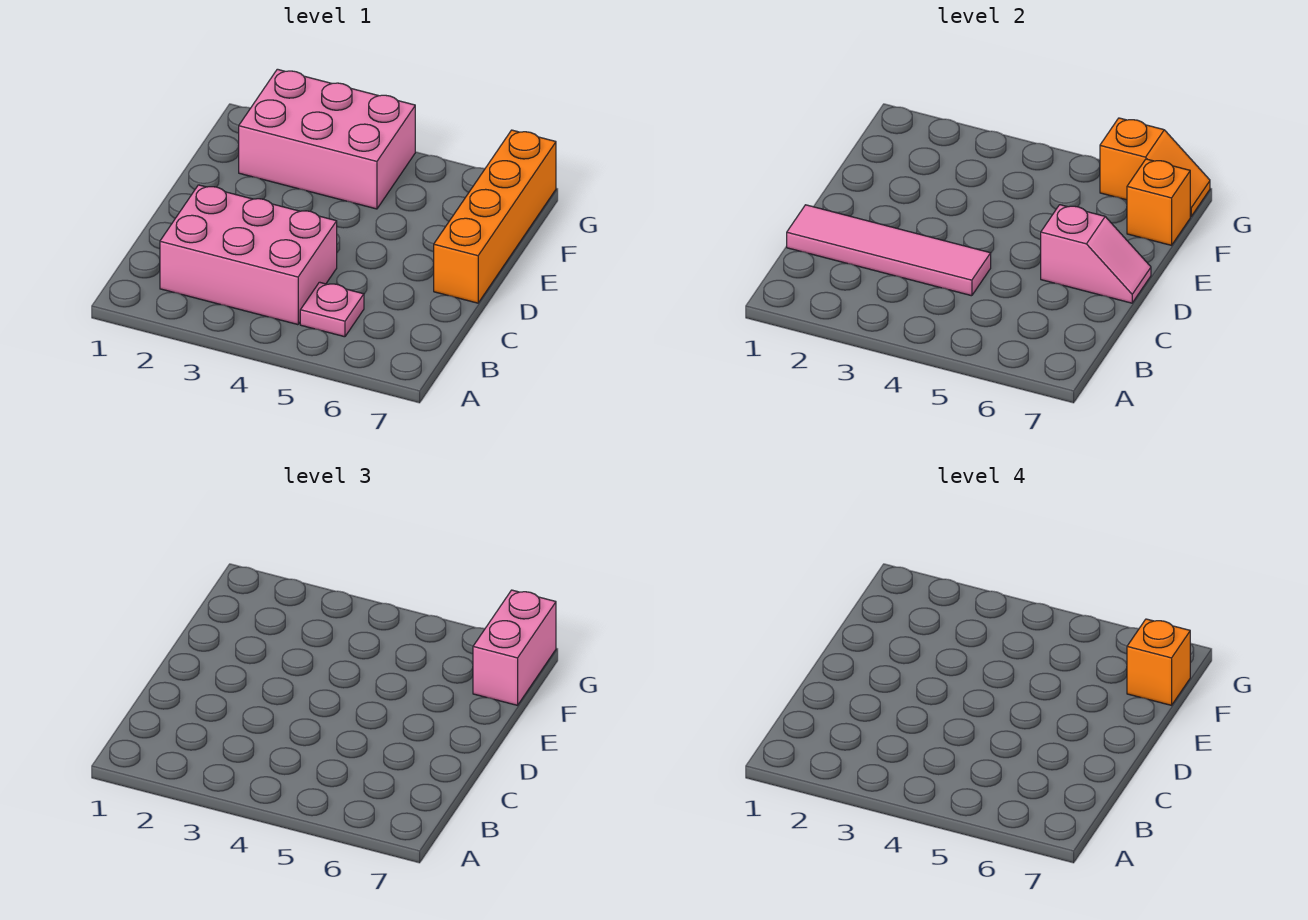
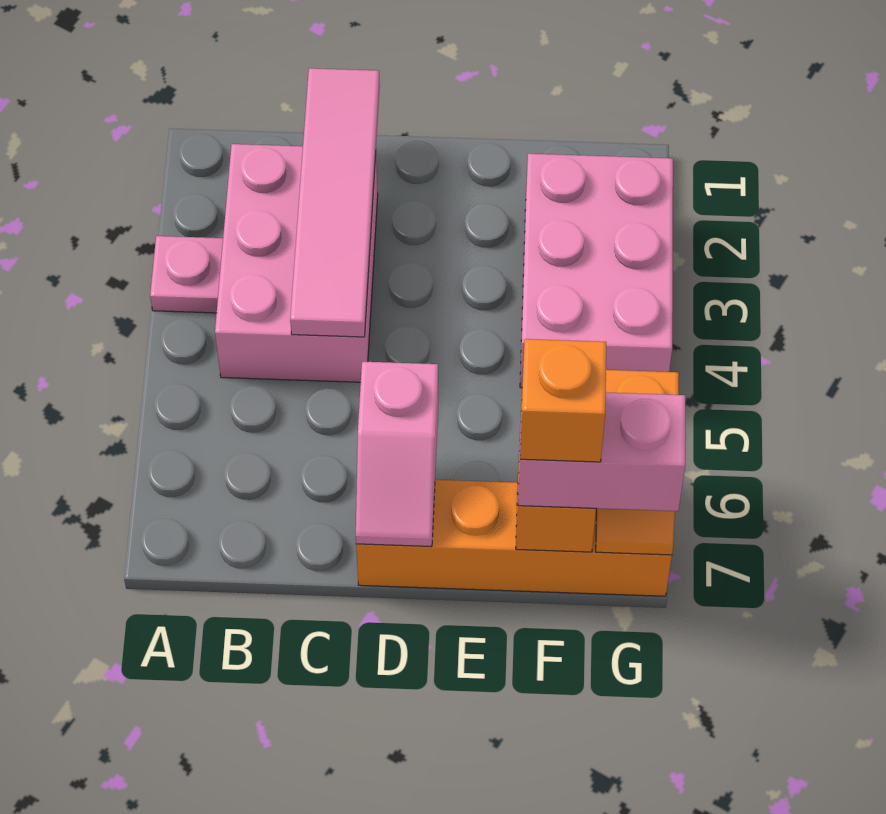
pink 1x1 plate [300,282,364,337] -> pink 1x1 plate moved to [150,236,223,313]

